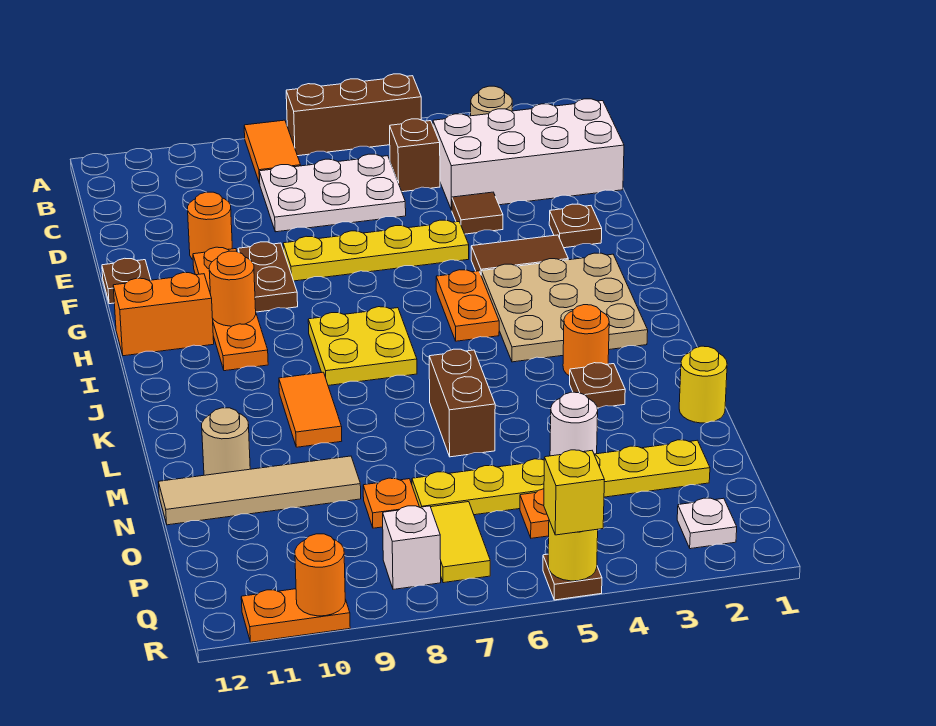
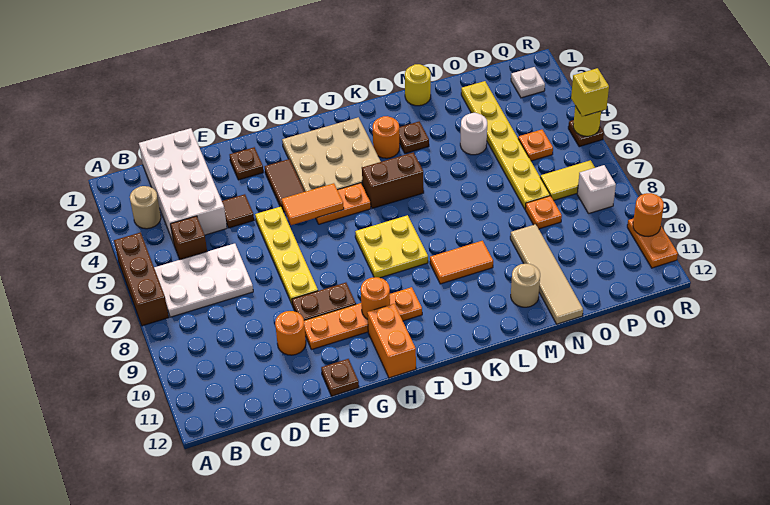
orange 1x2 tile [244,120,301,184] -> orange 1x2 tile moved to [282,183,344,225]
white 2x3 plate [259,154,406,232] -> white 2x3 plate turned to [154,244,253,317]
brown 1x2 brick [429,349,495,457] -> brown 1x2 brick moved to [362,152,424,208]

